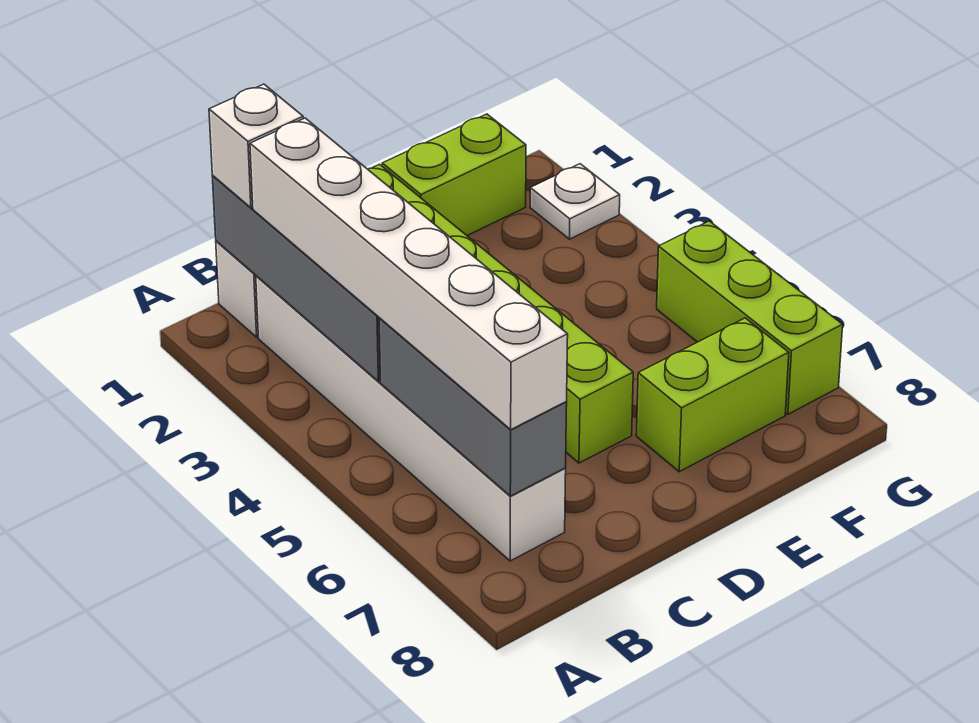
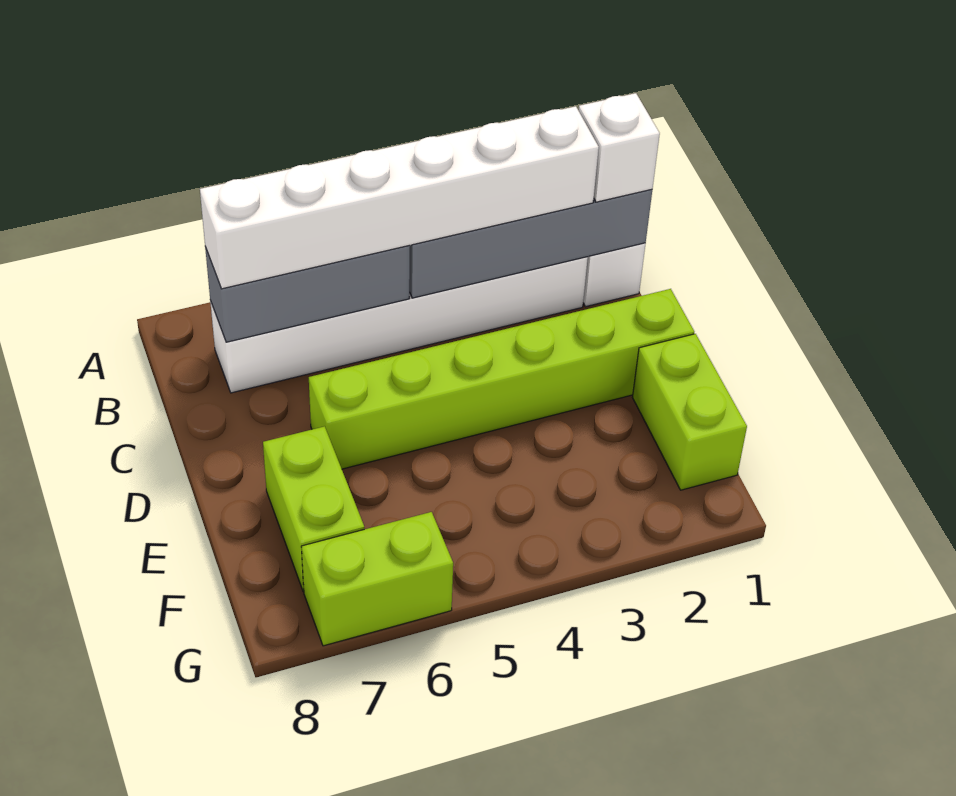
white 1x1 plate [530,164,620,239] -> none
lime 1x3 brick [657,221,843,414] -> lime 1x2 brick [301,512,453,646]

